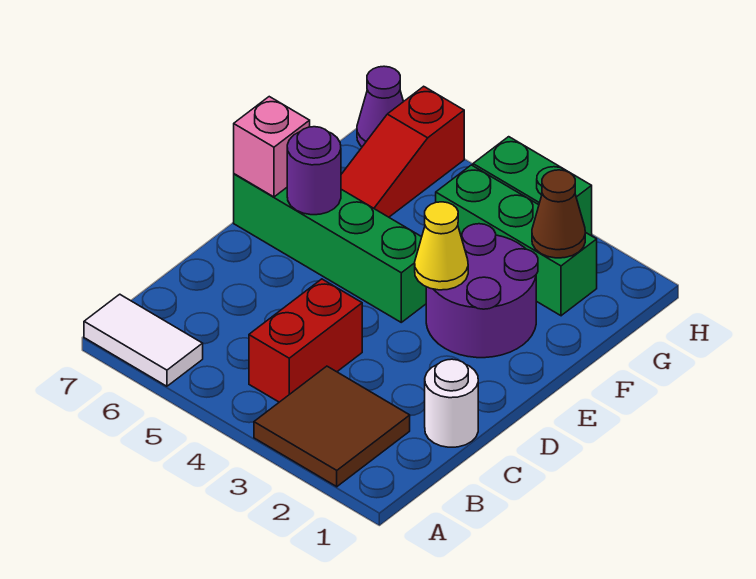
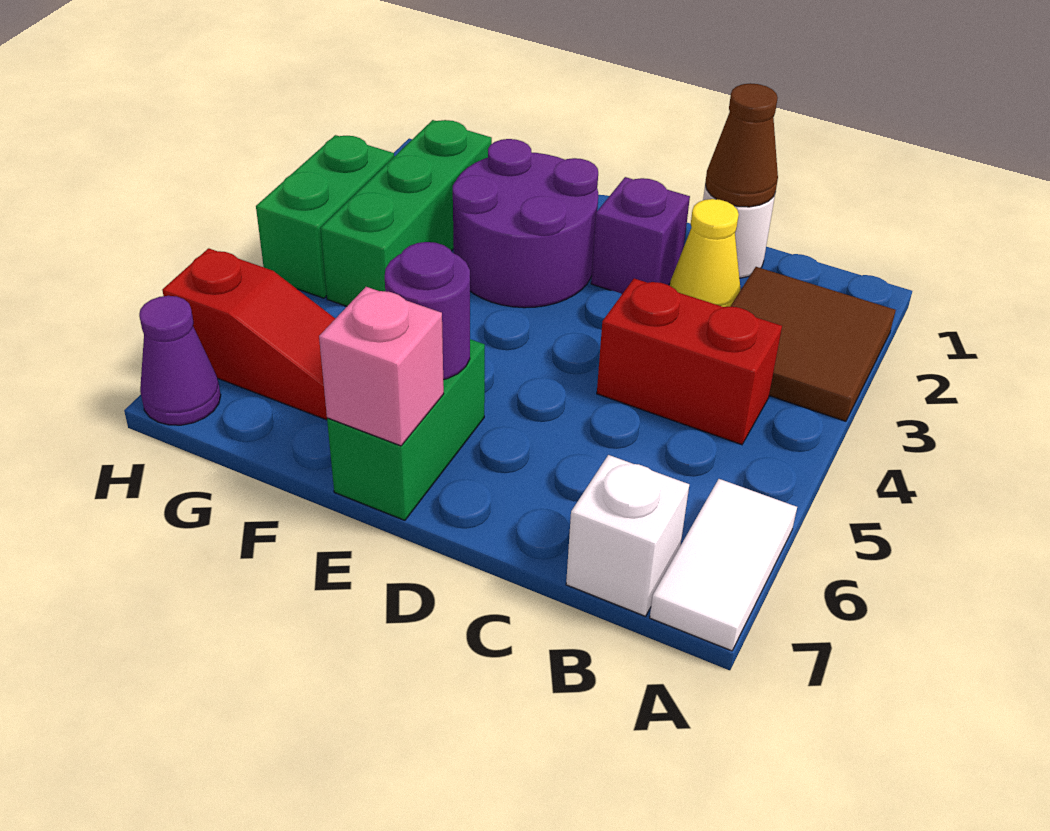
none -> white 1x1 brick [566,455,689,616]
none -> purple 1x1 brick [591,177,690,294]
yellow 1x1 cone [415,202,468,290] -> yellow 1x1 cone moved to [670,199,741,307]
green 1x4 brick [234,174,426,322] -> green 1x2 brick [327,339,485,520]
brown 1x1 cone [532,170,585,258] -> brown 1x1 cone moved to [705,83,778,207]

